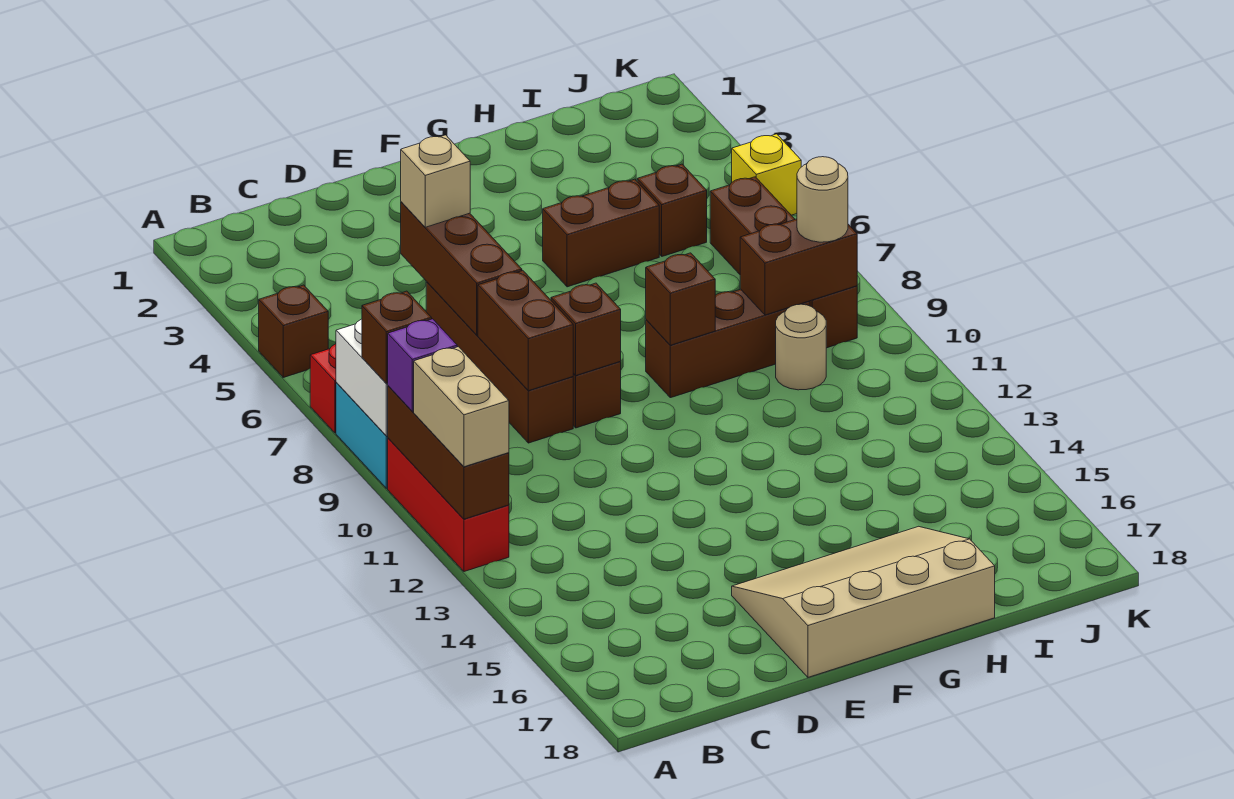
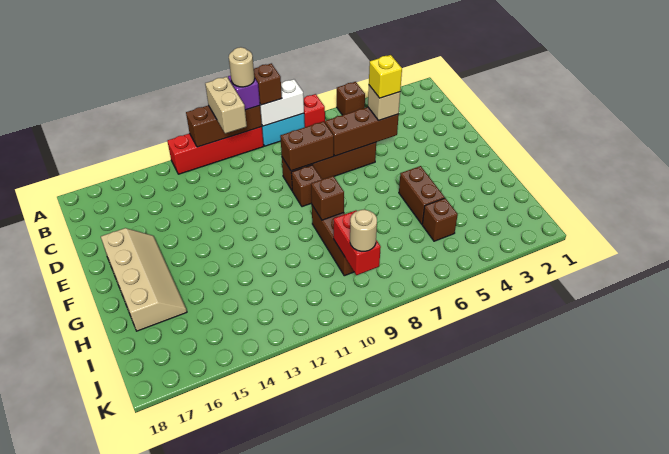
red 1x3 brick [388,438,509,572] -> red 1x4 brick [168,127,264,174]
tan 1x2 brick [414,347,509,467] -> tan 1x2 brick turned to [205,77,247,134]
brown 1x1 brick [551,283,621,375] -> none
tan 3x4 slope [732,526,995,677] -> tan 2x4 slope [101,228,187,331]
brown 1x2 brick [740,219,857,315] -> red 1x2 brick [334,210,381,275]
tan 1x1 round brick [776,304,826,390] -> tan 1x1 round brick moved to [229,47,255,87]
brown 1x4 brick [710,177,857,348] -> none
yellow 1x1 brick [732,134,801,215] -> yellow 1x1 brick moved to [369,55,402,98]

